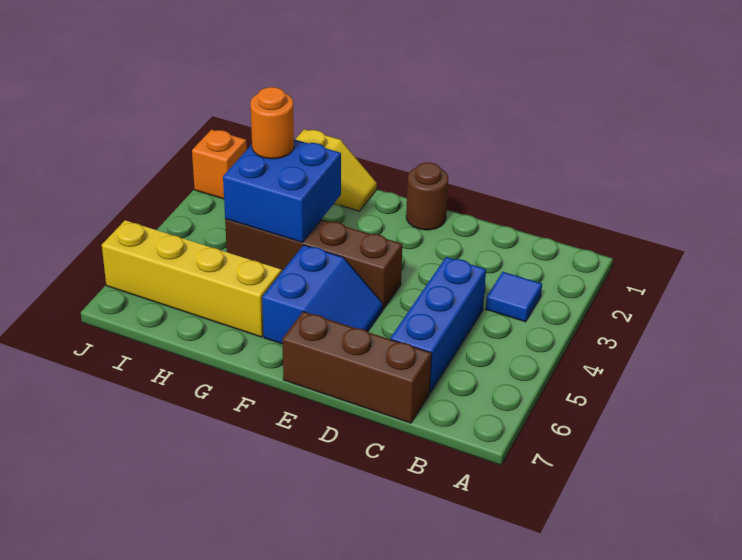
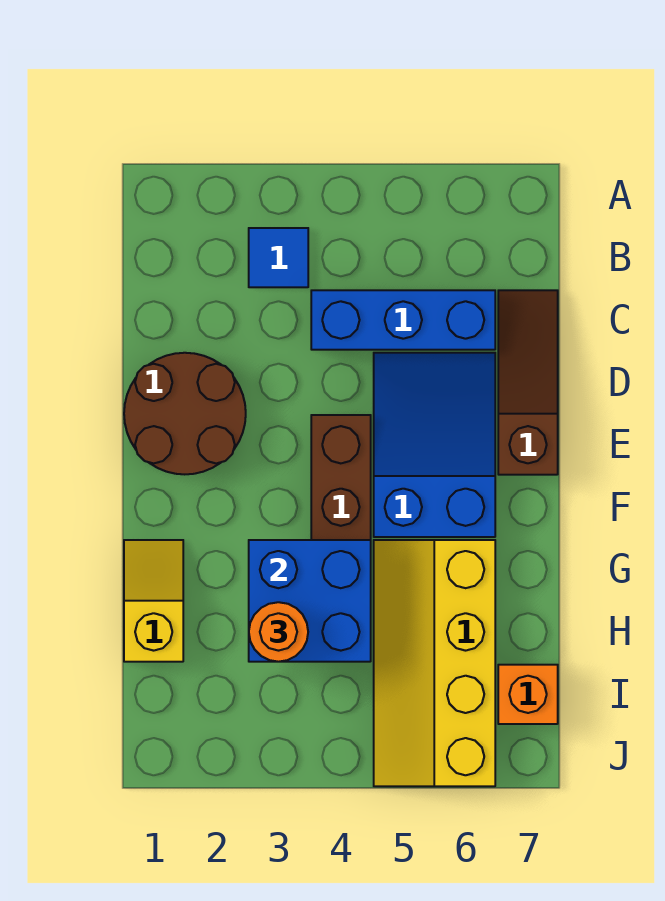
brown 1x3 brick [282,311,432,423] -> brown 1x3 slope [498,290,558,475]
brown 1x1 round brick [406,163,448,230] -> brown 2x2 round brick [124,353,246,474]
blue 2x2 slope [262,245,383,344] -> blue 2x3 slope [374,353,495,537]
orange 1x1 brick [192,130,247,199] -> orange 1x1 brick moved to [498,665,558,724]

